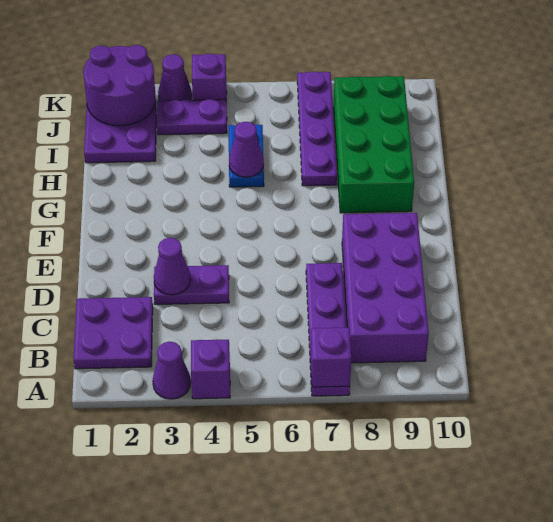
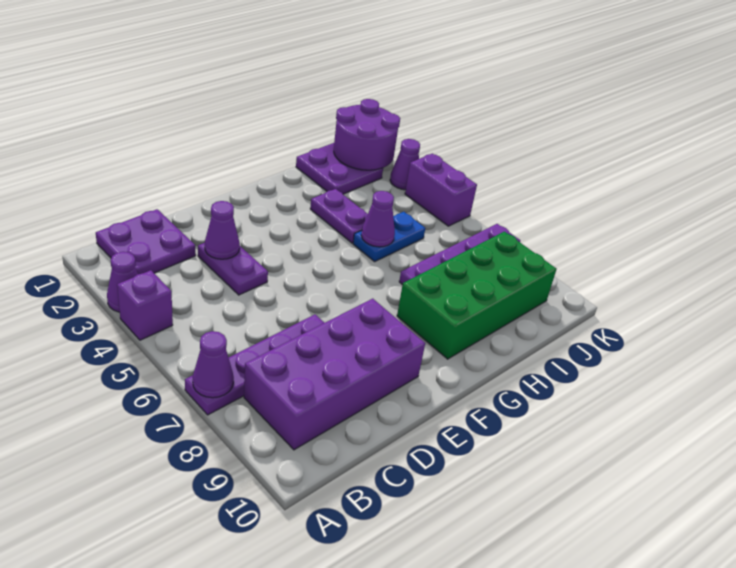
purple 1x1 brick [311,327,351,387] -> purple 1x1 cone [193,331,234,398]
purple 1x2 plate [157,99,227,135] -> purple 1x2 plate moved to [310,189,368,243]
purple 1x1 brick [192,54,227,100] -> purple 1x2 brick [405,154,477,226]

